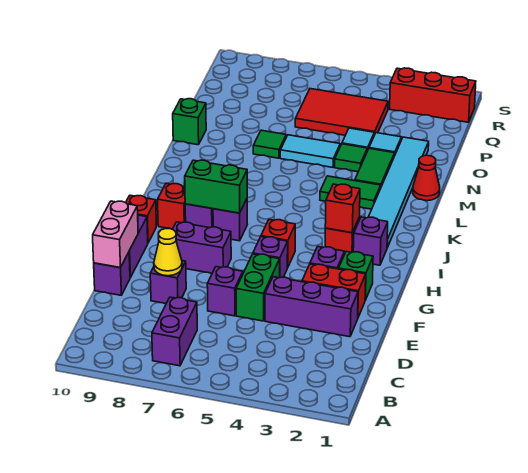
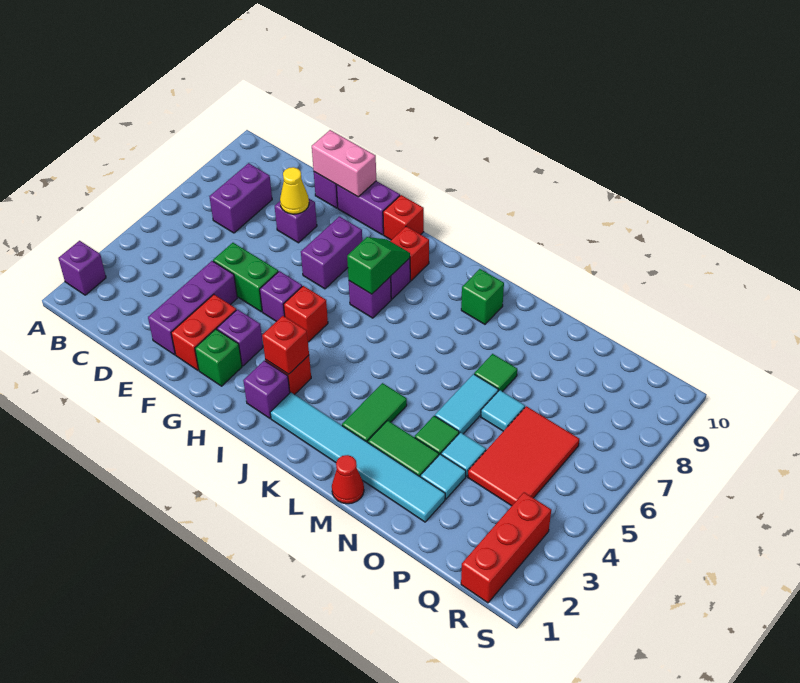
purple 1x2 brick [152,297,197,366] -> purple 1x2 brick turned to [209,163,272,233]
purple 1x1 brick [207,267,243,316] -> purple 1x1 brick moved to [58,241,106,295]
green 1x2 brick [185,160,247,213] -> green 1x2 slope [347,237,410,294]
green 1x1 brick [173,99,206,145] -> green 1x1 brick moved to [461,269,504,324]
none -> cyan 1x1 tile [481,390,525,431]

